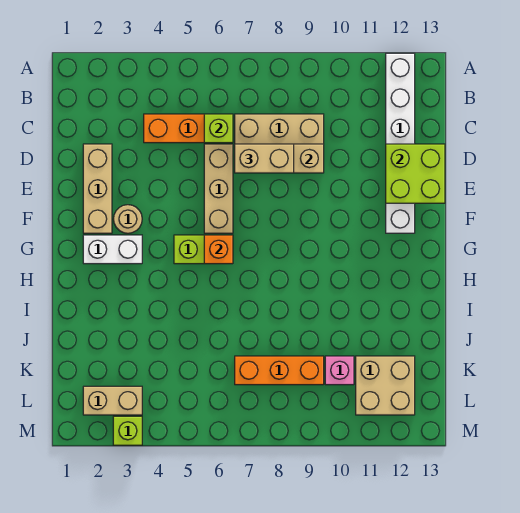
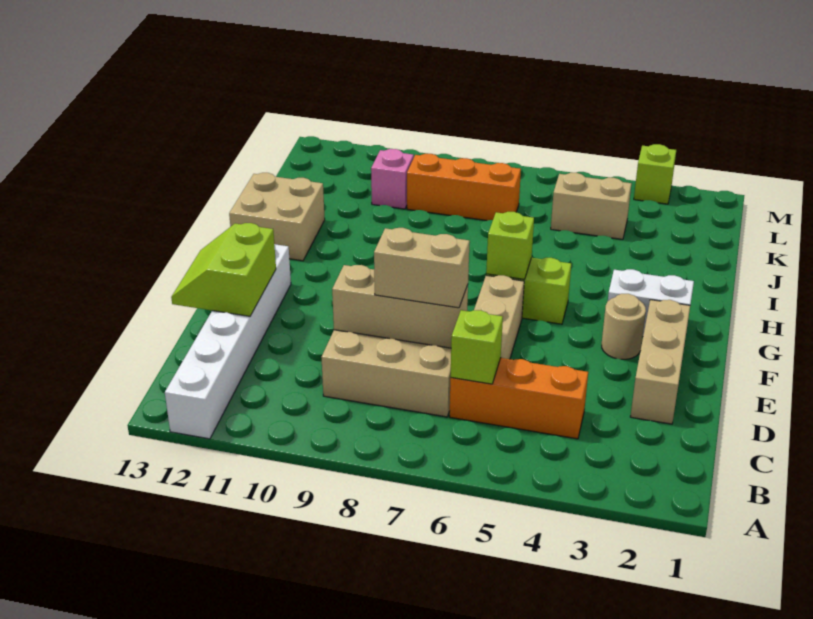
lime 2x2 brick [386,144,445,203] -> lime 2x2 slope [171,223,276,316]
orange 1x1 brick [204,235,233,264] -> lime 1x1 brick [486,212,534,279]
tan 2x2 brick [356,356,415,415] -> tan 2x2 brick moved to [229,173,325,261]
tan 1x2 brick [83,386,142,415] -> tan 1x2 brick moved to [551,173,631,239]

